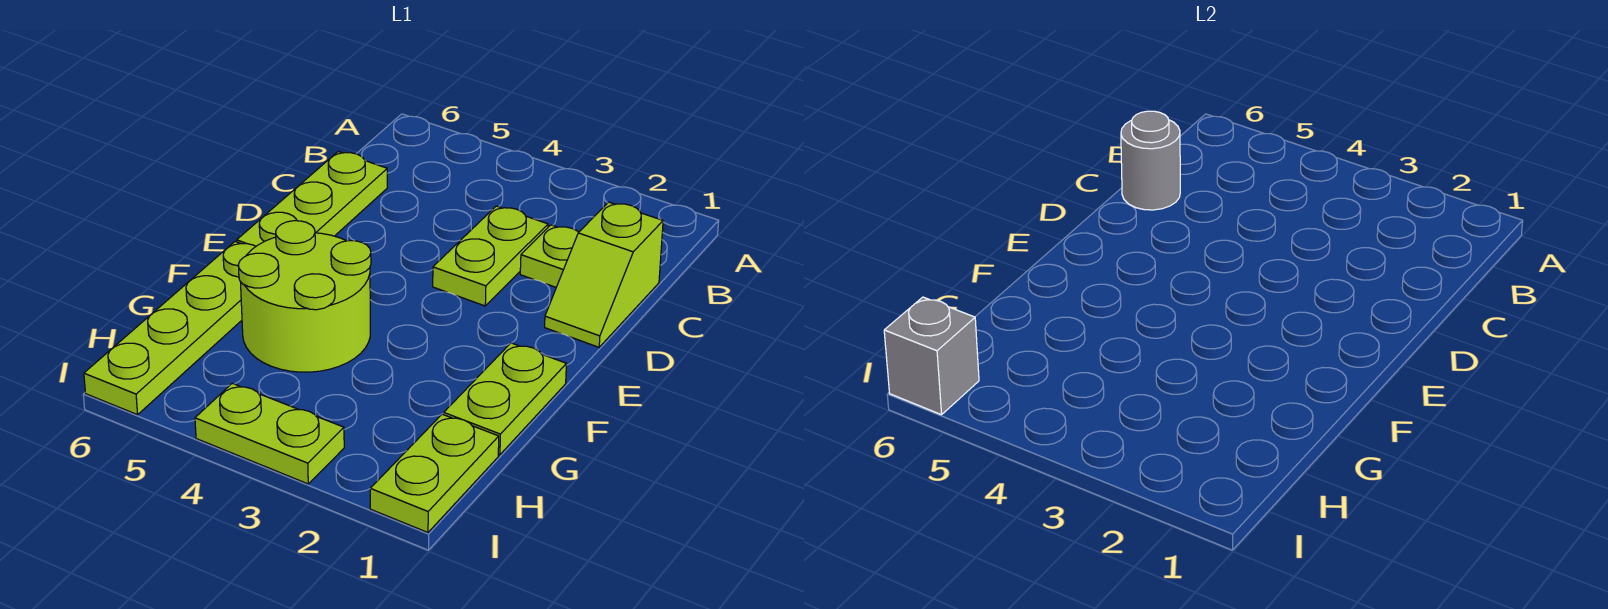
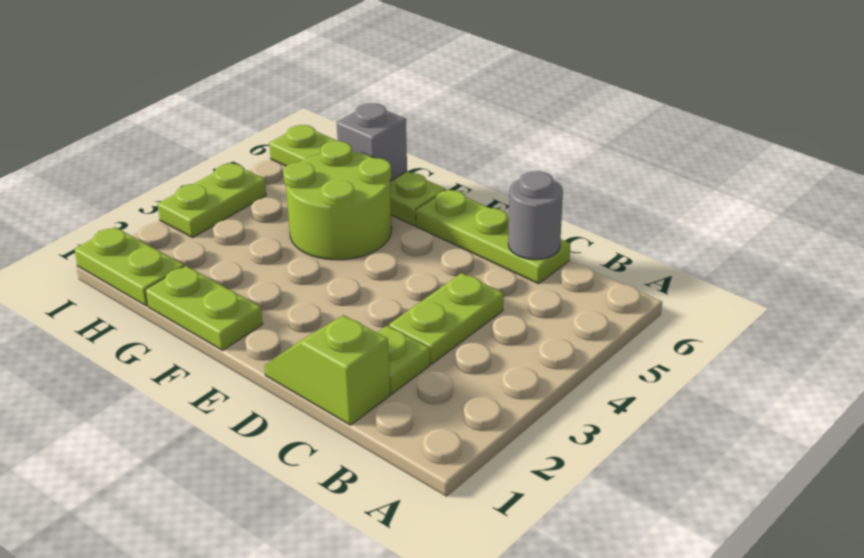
lime 1x2 plate [433,206,548,306] -> lime 1x2 plate turned to [389,273,503,364]
grey 1x1 brick [884,297,979,415] -> grey 1x1 brick moved to [337,103,407,181]

